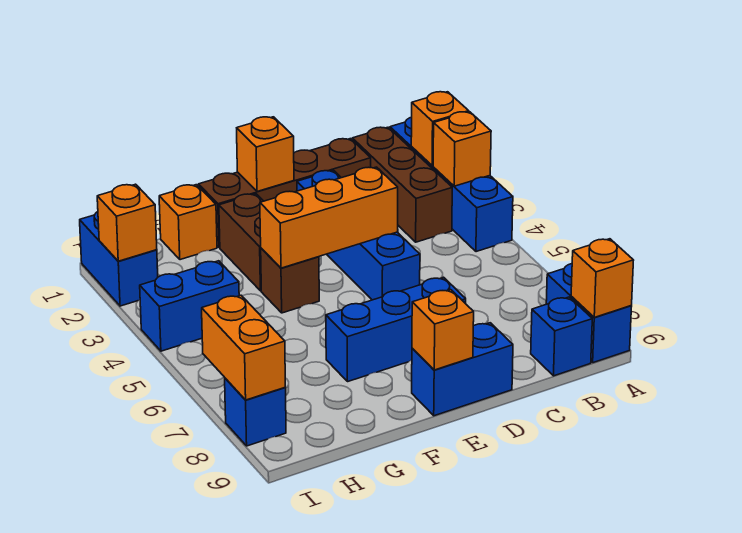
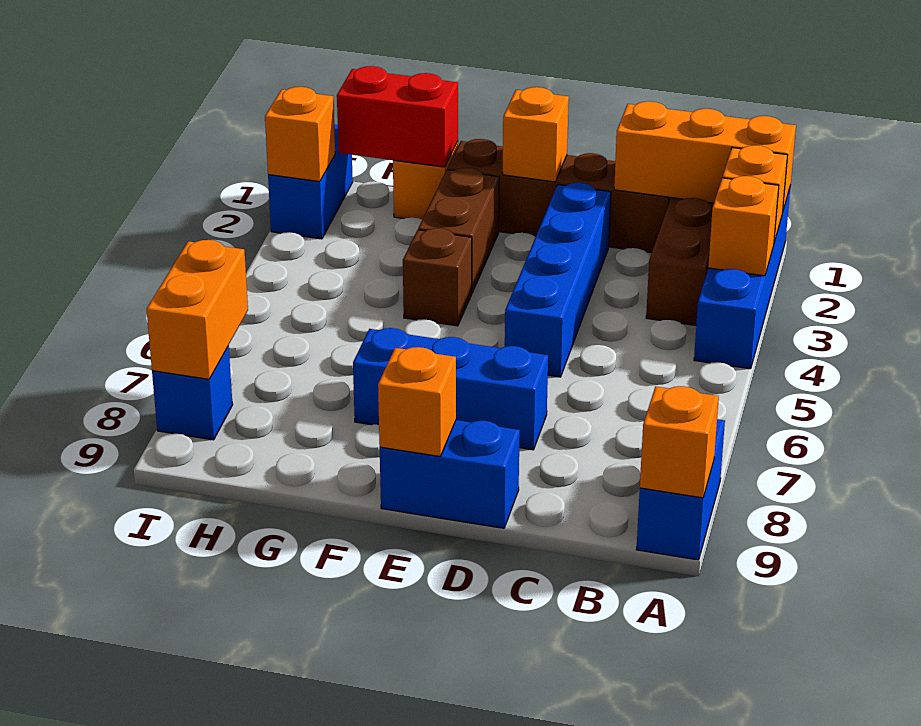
blue 1x1 brick [531,297,592,376] -> none
orange 1x3 brick [260,167,398,268] -> orange 1x3 brick moved to [614,101,796,210]
none -> red 1x2 brick [337,66,458,167]
blue 1x2 brick [140,261,239,351] -> none

